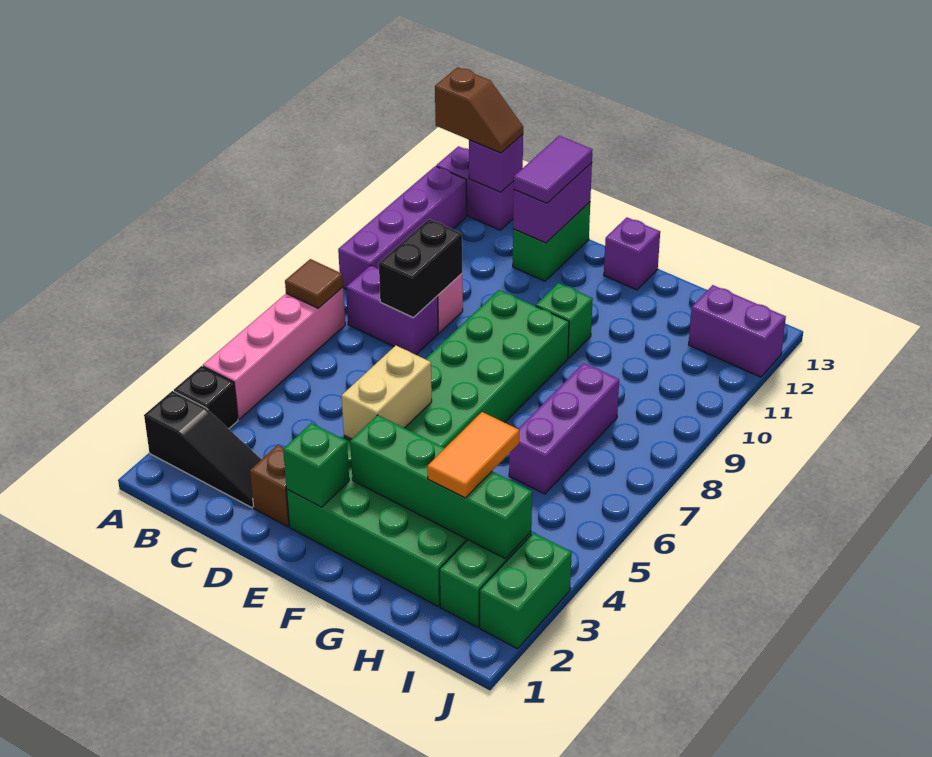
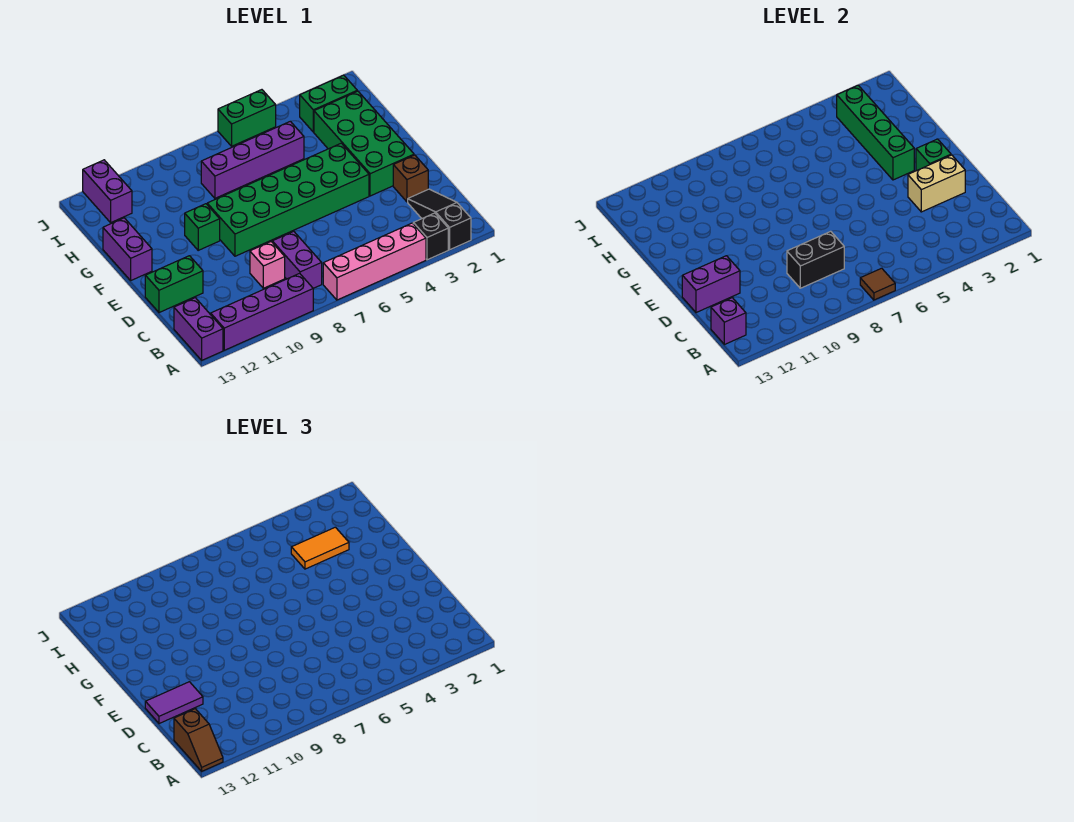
brown 1x2 slope [435,67,523,153] -> brown 1x2 slope turned to [174,709,223,771]
tan 1x2 brick [342,346,432,439] -> tan 1x2 brick moved to [908,155,965,212]
purple 1x1 brick [604,217,660,290] -> purple 1x2 brick [103,218,152,280]
purple 1x3 brick [509,363,619,494] -> purple 1x4 brick [201,121,304,198]
green 1x2 brick [480,533,572,649] -> green 1x2 brick moved to [218,90,276,146]

